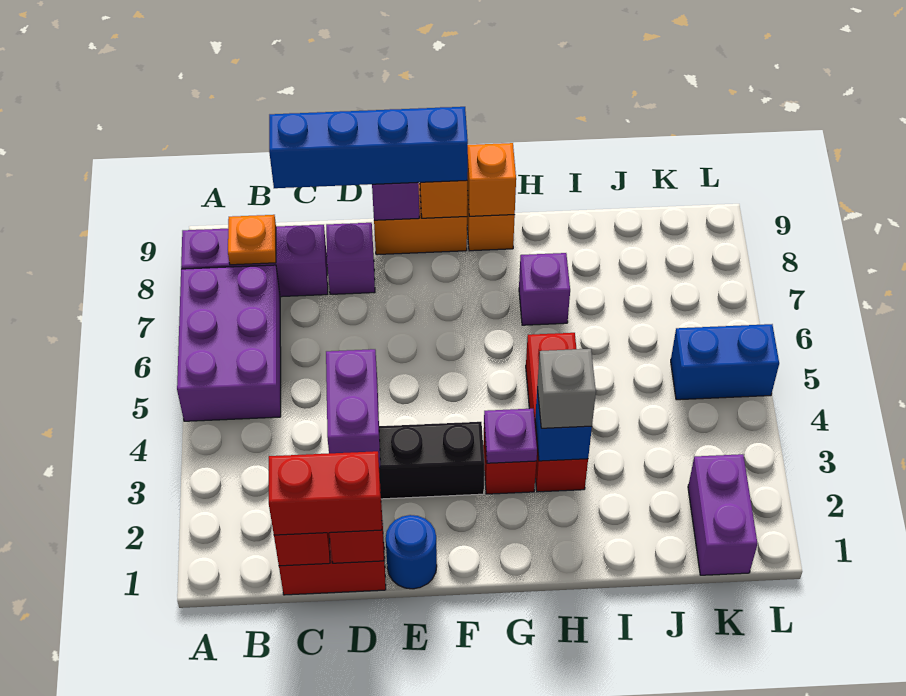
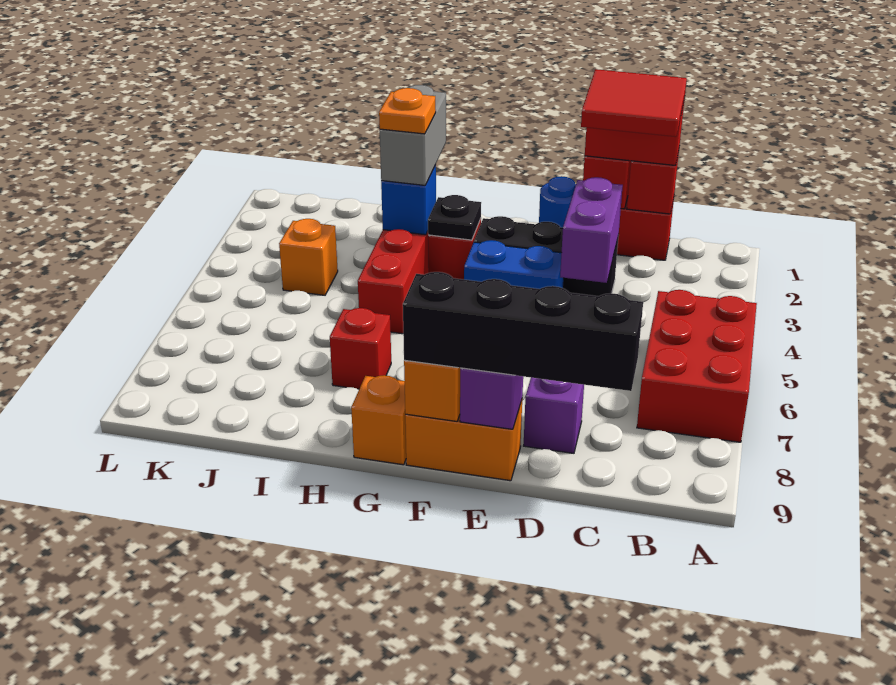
purple 2x3 brick [177,265,281,421] -> red 2x3 brick [637,290,757,442]
purple 1x3 brick [181,225,328,297] -> none
orange 1x1 plate [228,215,276,265] -> orange 1x1 plate moved to [379,88,436,134]
none -> red 2x2 tile [581,69,687,137]
blue 1x4 brick [269,107,468,188] -> black 1x4 brick [403,272,643,391]
purple 1x1 plate [484,409,537,463] -> black 1x1 plate [428,195,481,240]
orange 1x1 brick [467,143,516,216] -> orange 1x1 brick moved to [279,219,338,295]
grey 1x1 brick [537,349,596,428] -> grey 1x2 brick [380,85,446,185]
purple 1x1 brick [519,253,570,325] -> red 1x1 brick [330,308,391,389]
purple 1x2 brick [688,454,758,575] -> none
blue 1x2 brick [671,324,779,400] -> blue 1x2 brick moved to [464,240,564,289]

